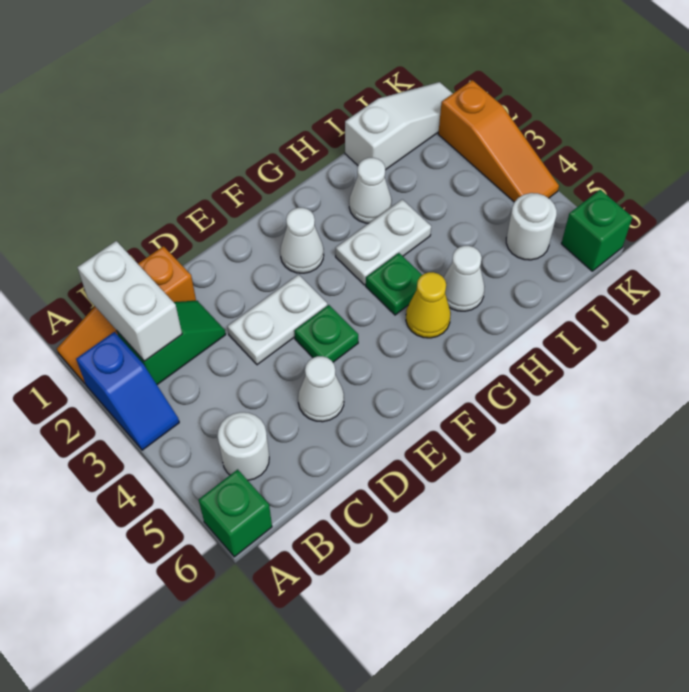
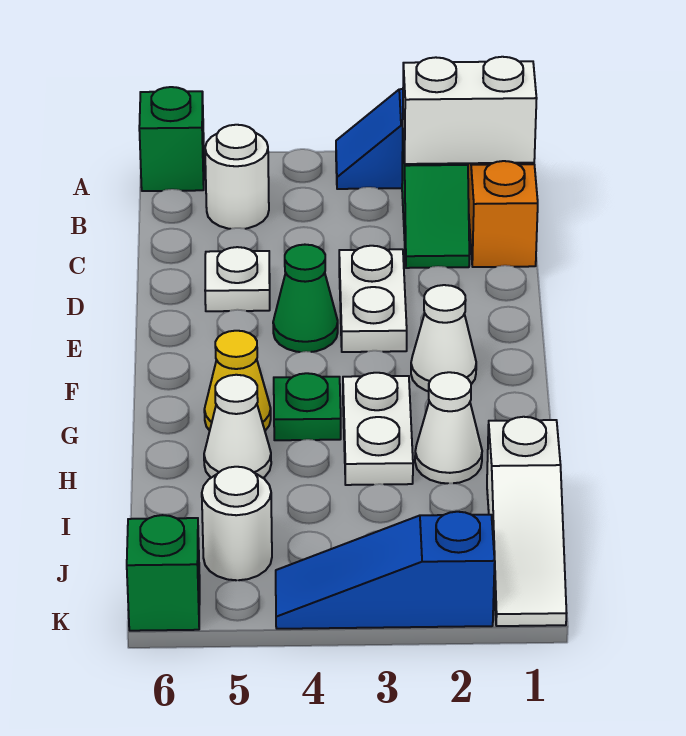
white 1x1 cone [298,356,344,422] -> white 1x1 plate [205,247,270,311]
green 1x1 plate [295,305,358,362] -> green 1x1 cone [273,245,338,352]
orange 1x3 slope [438,80,559,202] -> blue 1x3 slope [276,512,495,629]

